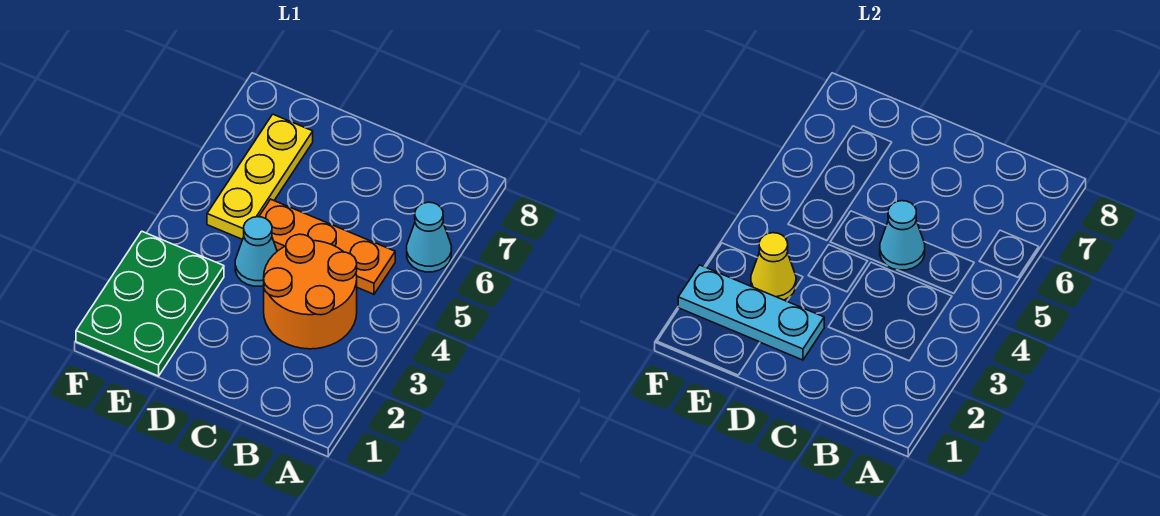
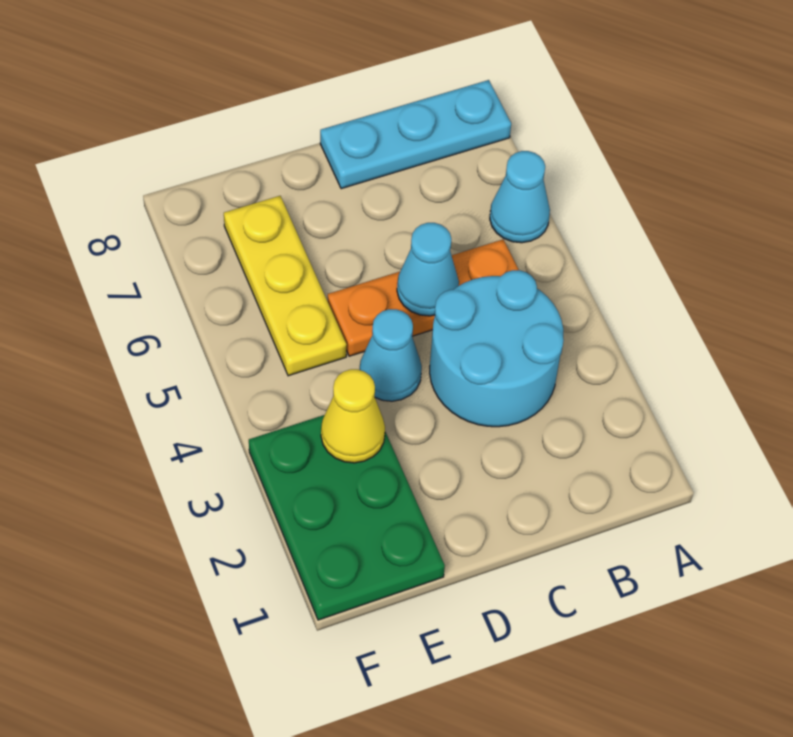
orange 2x2 round brick [264,234,357,349] -> cyan 2x2 round brick [430,270,564,427]
cyan 1x3 plate [678,265,824,360] -> cyan 1x3 plate moved to [320,80,511,189]

